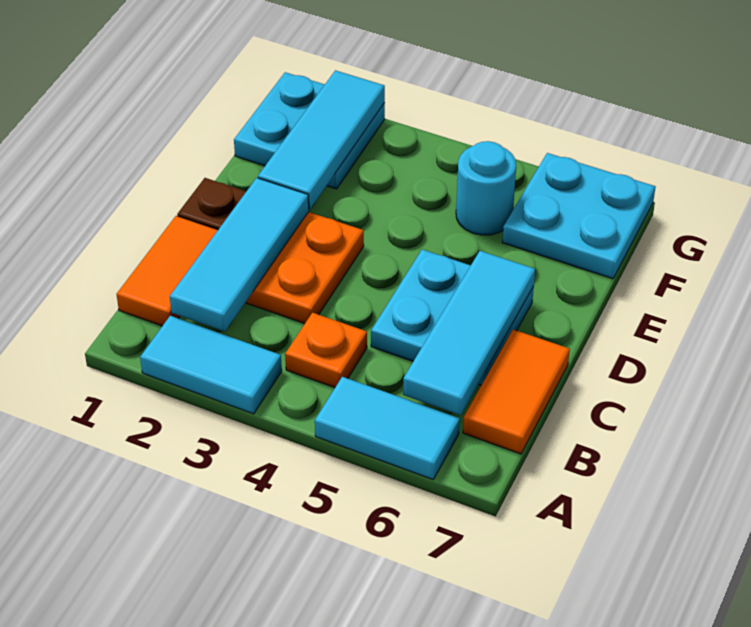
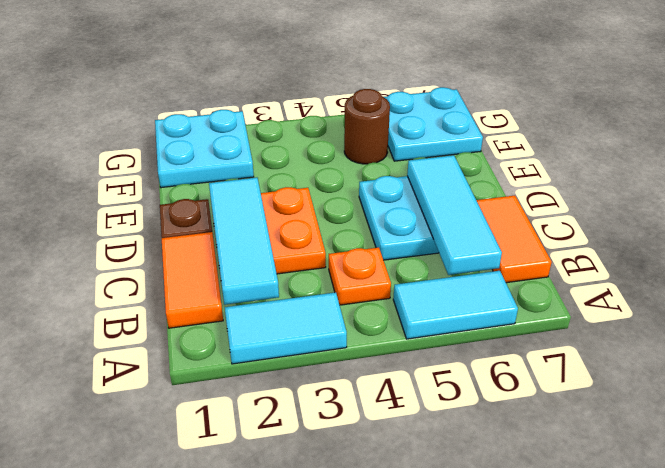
cyan 1x3 tile [258,70,385,209] -> none
cyan 1x1 round brick [456,141,516,235] -> brown 1x1 round brick [344,89,390,164]

